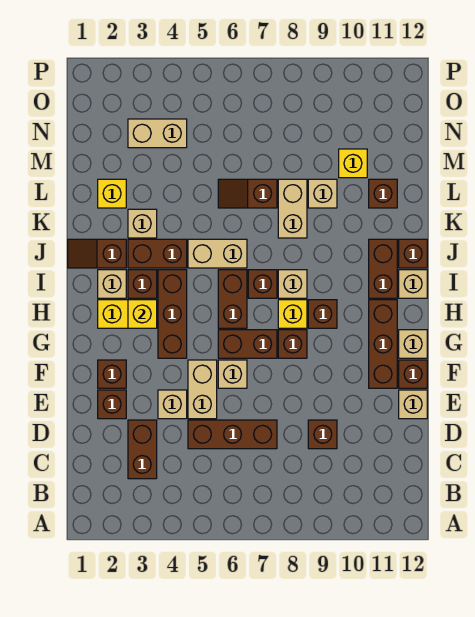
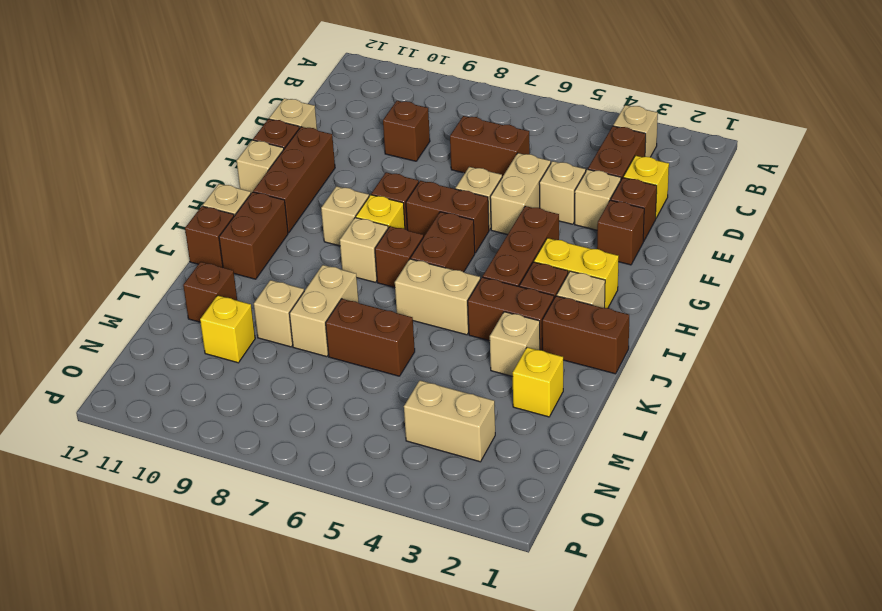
none -> tan 1x1 brick [613,105,658,157]
brown 1x3 brick [188,420,277,449] -> brown 1x2 brick [450,116,530,177]
none -> tan 1x1 brick [575,169,621,230]
yellow 1x1 brick [128,300,157,328] -> yellow 1x1 brick moved to [623,156,669,218]
brown 1x1 brick [308,300,337,328] -> tan 1x1 brick [321,186,369,246]
brown 1x2 slope [68,239,126,268] -> brown 1x2 brick [542,296,629,374]
brown 1x2 slope [218,179,277,208] -> brown 1x2 brick [326,299,415,376]

